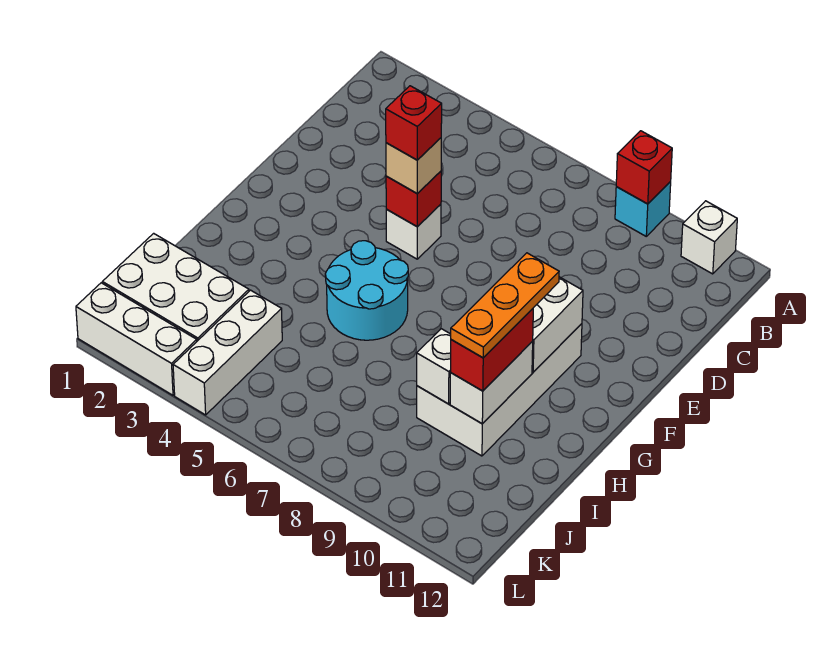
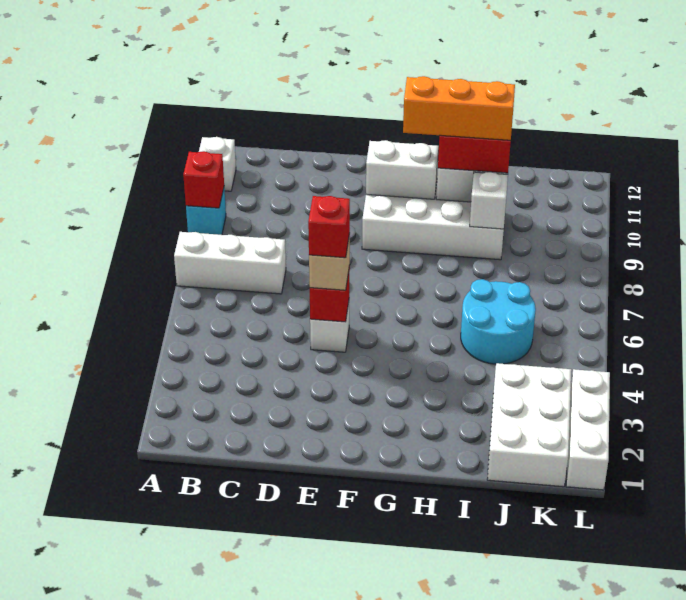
cyan 2x2 round brick [325,241,408,340] -> cyan 2x2 round brick moved to [461,279,536,364]
orange 1x3 plate [451,253,559,358] -> orange 1x3 brick [403,76,515,140]
white 1x3 brick [173,290,282,415] -> white 1x3 brick moved to [174,232,286,294]

